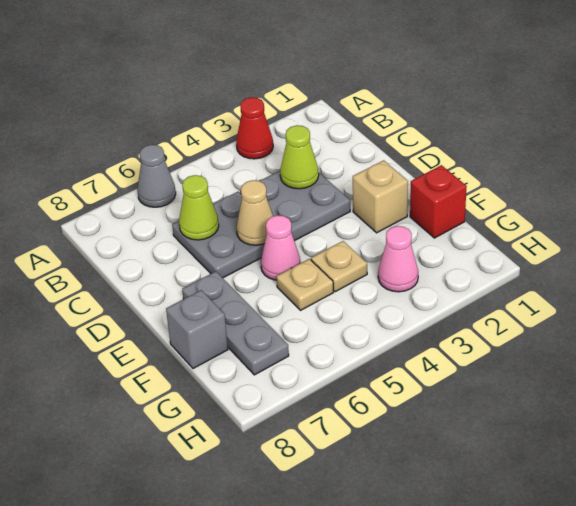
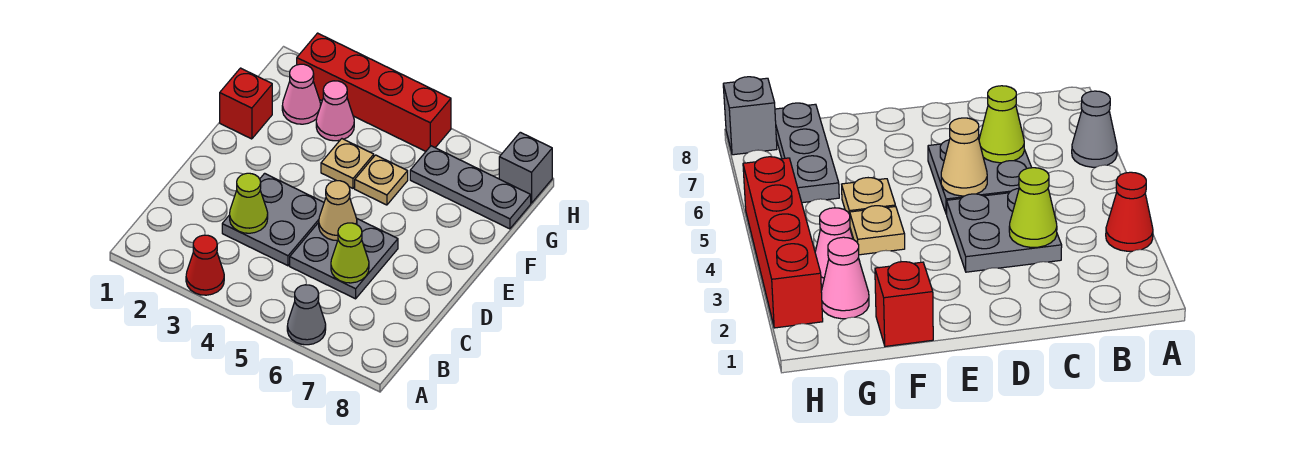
tan 1x1 brick [353,160,408,233] -> none
pink 1x1 cone [261,215,301,280] -> pink 1x1 cone moved to [282,64,321,124]
grey 1x3 plate [182,271,289,375] -> grey 1x3 plate turned to [410,146,531,229]
grey 1x1 brick [166,290,228,369] -> grey 1x1 brick moved to [499,132,552,203]
none -> red 1x4 brick [297,33,451,151]

